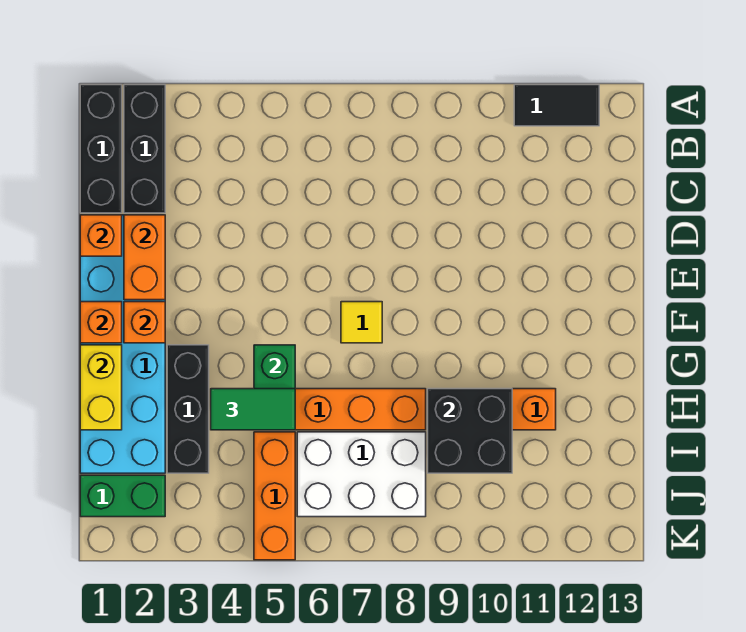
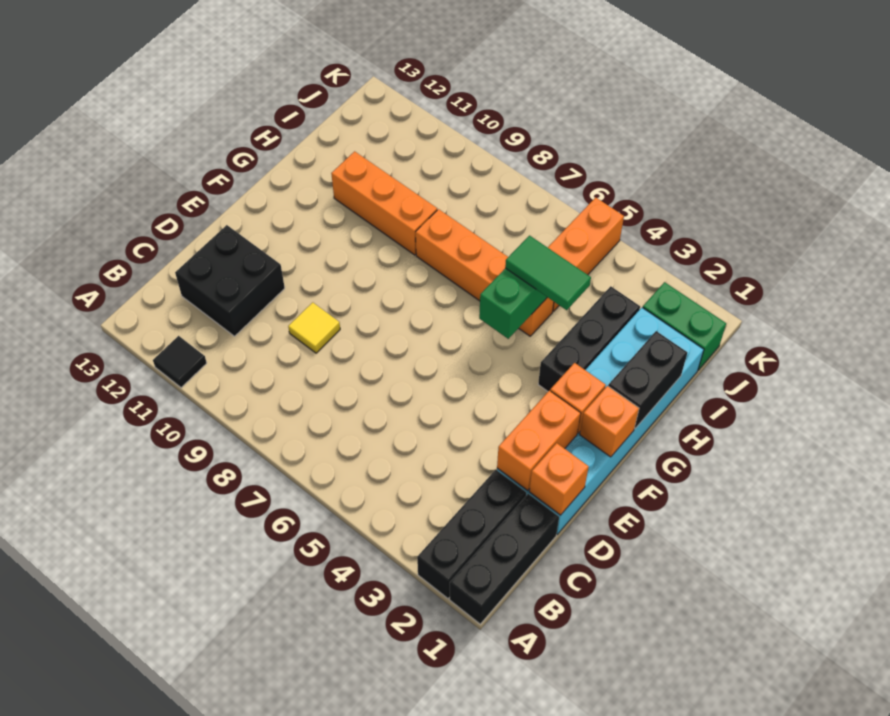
black 1x2 tile [514,85,599,126] -> black 1x1 tile [153,336,207,388]
yellow 1x1 tile [341,302,382,343] -> yellow 1x1 tile moved to [288,302,340,353]
yellow 1x2 brick [80,345,122,430] -> black 1x2 brick [608,331,688,429]
black 2x2 brick [428,389,512,473] -> black 2x2 brick moved to [175,225,285,336]
white 2x3 brick [297,432,426,517] -> none

